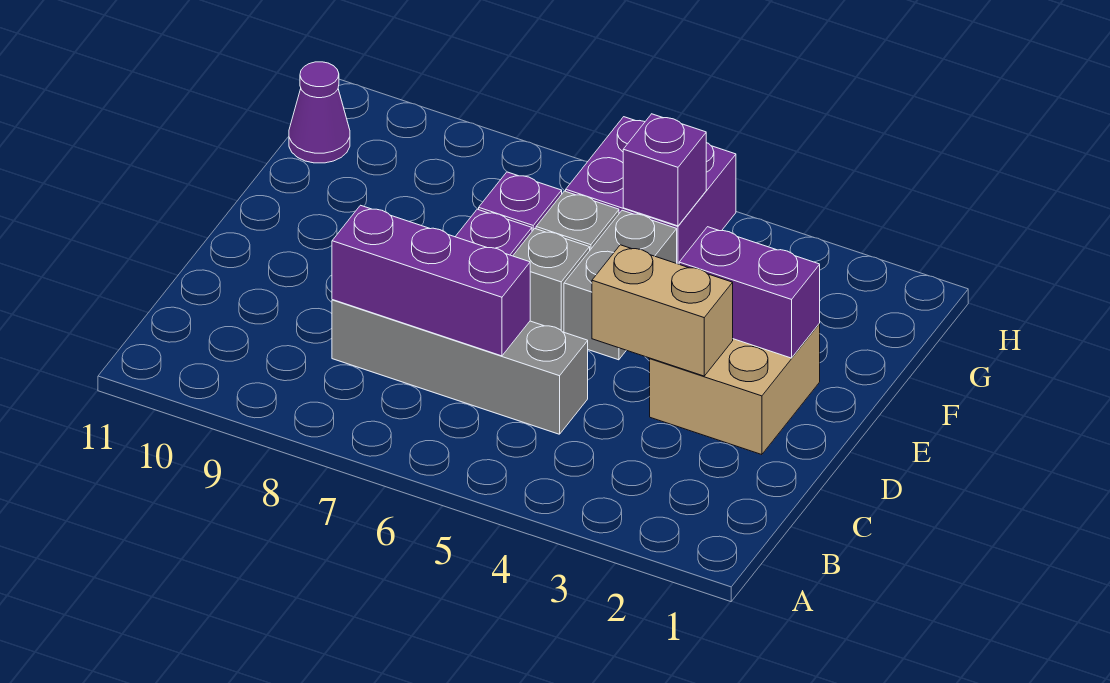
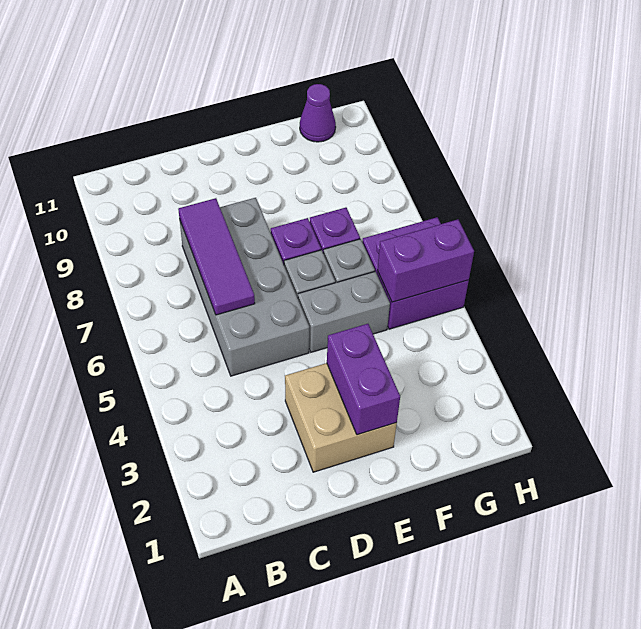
grey 1x4 brick [332,300,588,434] -> grey 2x4 brick [180,198,309,376]
purple 1x3 brick [332,205,530,356] -> purple 1x3 tile [178,198,255,315]
tan 1x2 brick [592,245,733,376] -> none
purple 1x1 brick [623,114,706,226] -> purple 1x2 brick [378,219,474,302]

